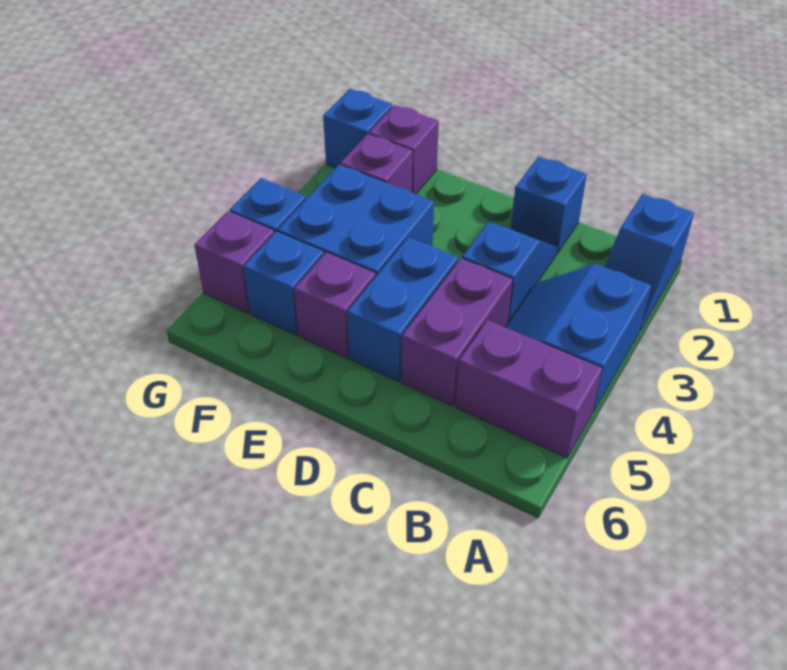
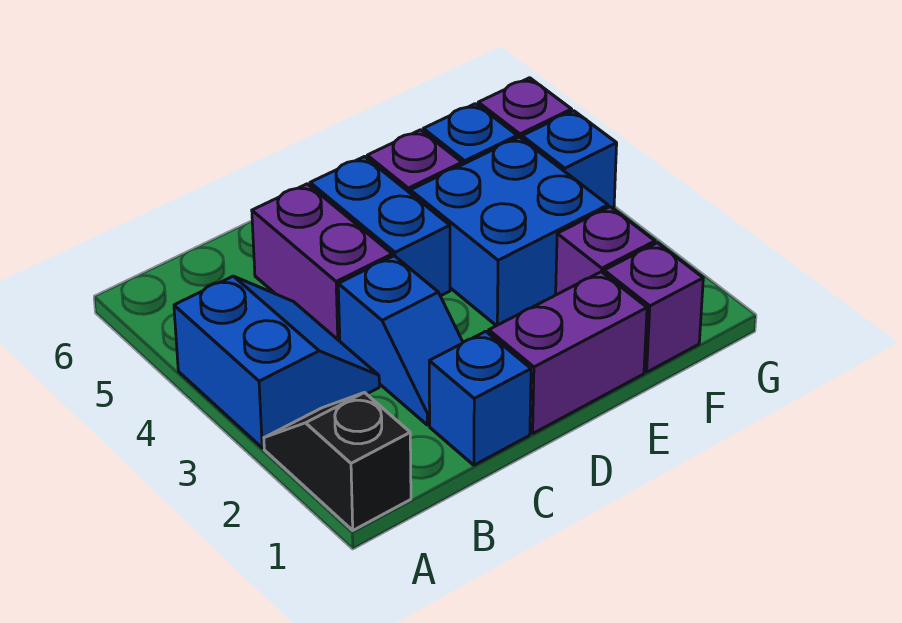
blue 1x2 slope [605,194,694,331] -> black 1x2 slope [264,393,411,530]
purple 1x2 brick [456,320,602,458] -> purple 1x2 brick moved to [489,272,647,434]
blue 1x1 brick [323,89,392,168] -> none

